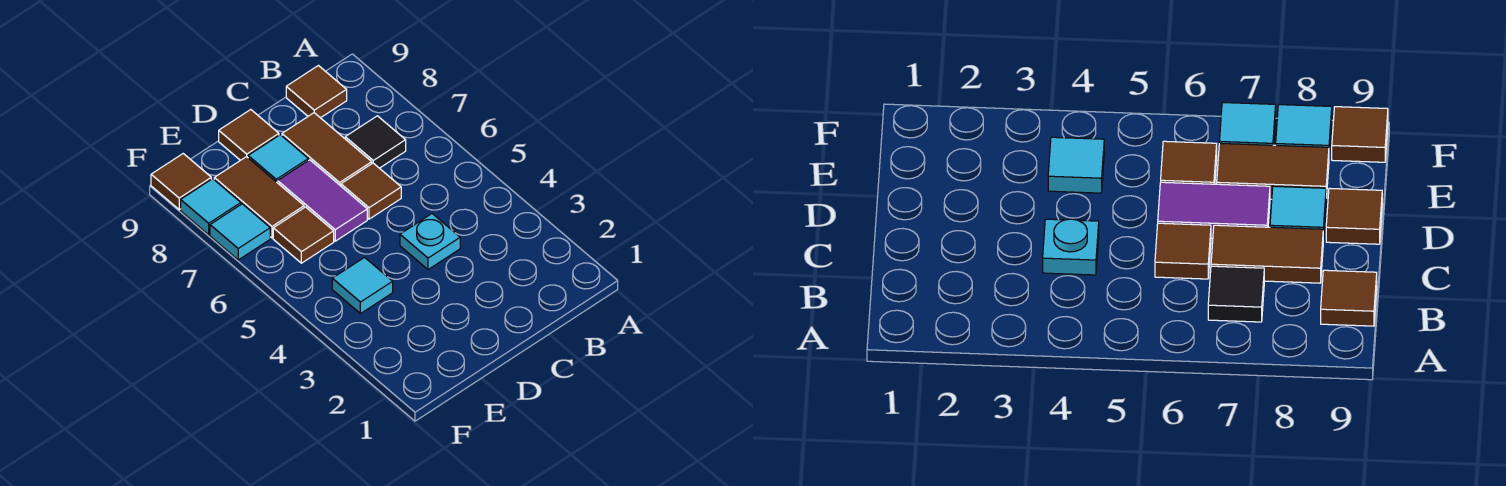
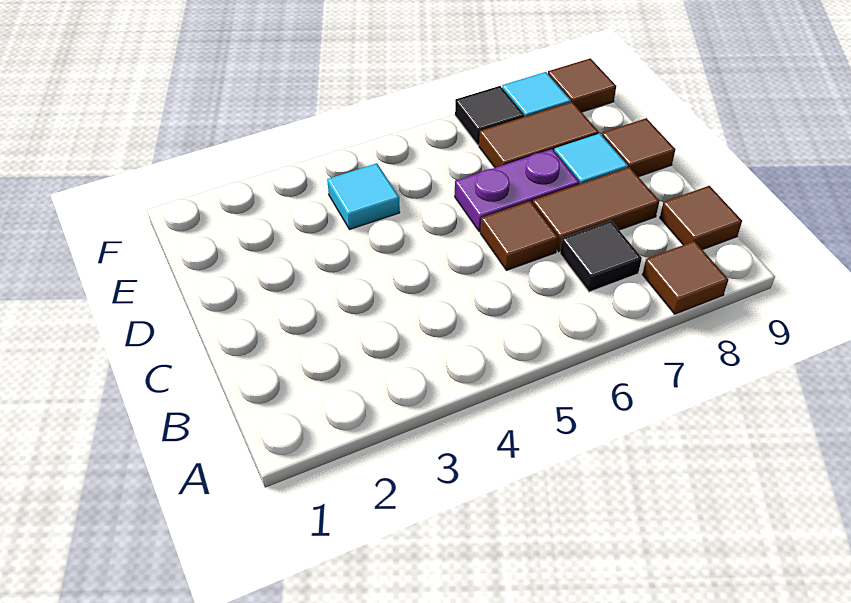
cyan 1x1 plate [400,214,460,270] -> none
purple 1x2 tile [278,160,367,241] -> purple 1x2 plate [455,149,579,232]
brown 1x1 tile [273,207,334,263] -> brown 1x1 tile moved to [642,241,728,314]
cyan 1x1 tile [210,204,270,260] -> black 1x1 tile [455,86,524,145]

